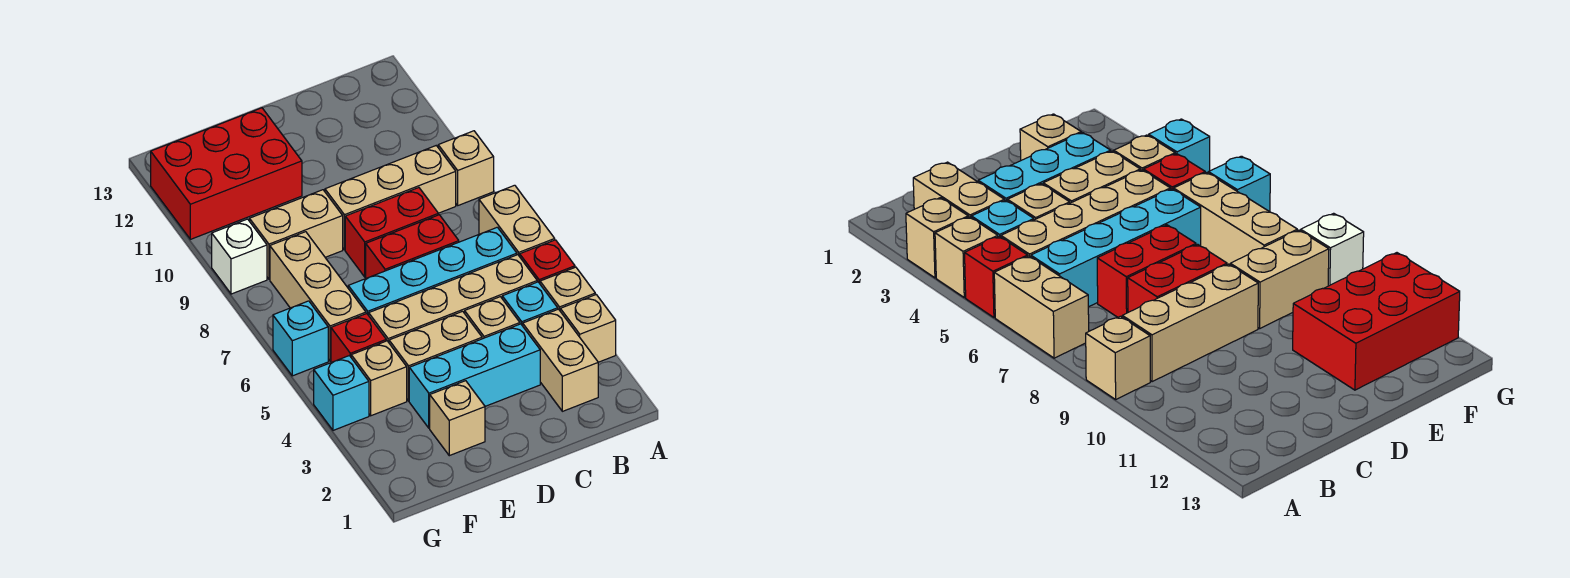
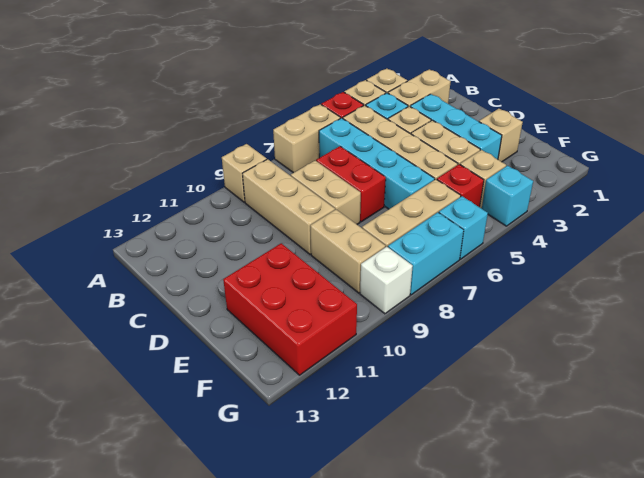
red 1x2 brick [345,188,438,277] -> tan 1x2 brick [291,161,361,224]
none -> cyan 1x2 brick [388,212,464,295]

